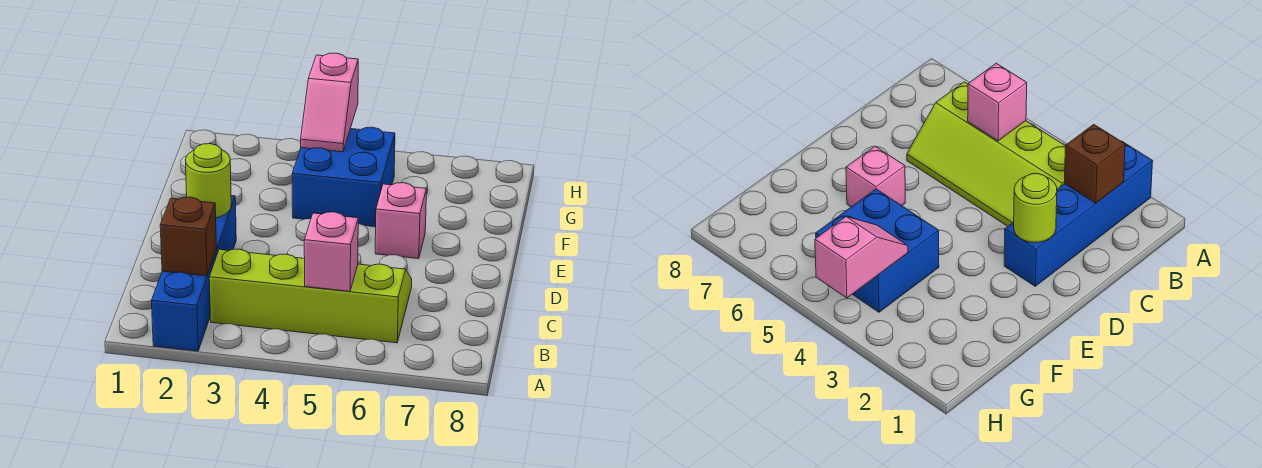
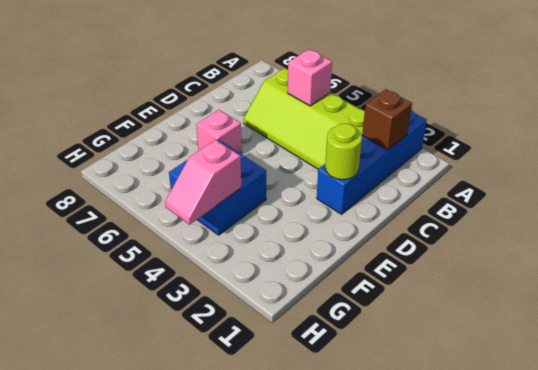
pink 1x2 slope [301,53,358,152] -> pink 1x2 slope turned to [165,140,241,225]

